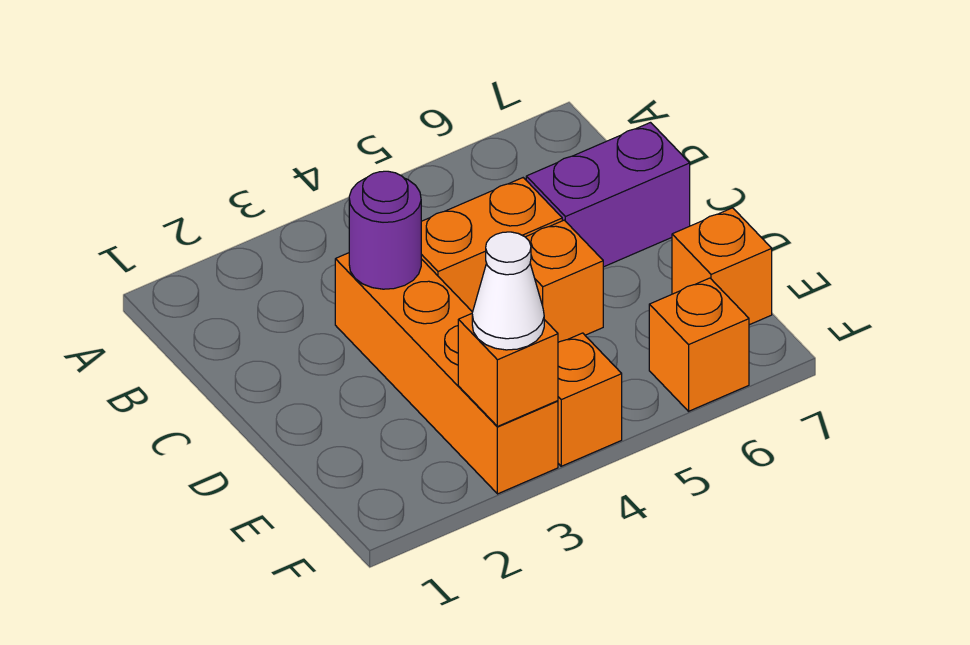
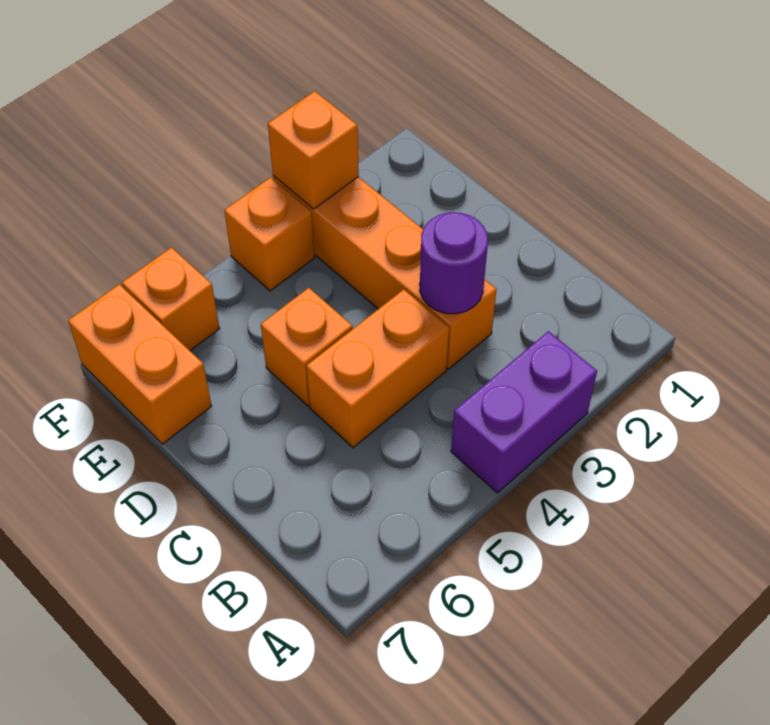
purple 1x2 brick [526,123,690,267] -> purple 1x2 brick moved to [451,331,597,493]
orange 1x1 brick [672,208,772,325] -> orange 1x2 brick [68,284,212,444]
white 1x1 cone [472,232,544,350] -> none

